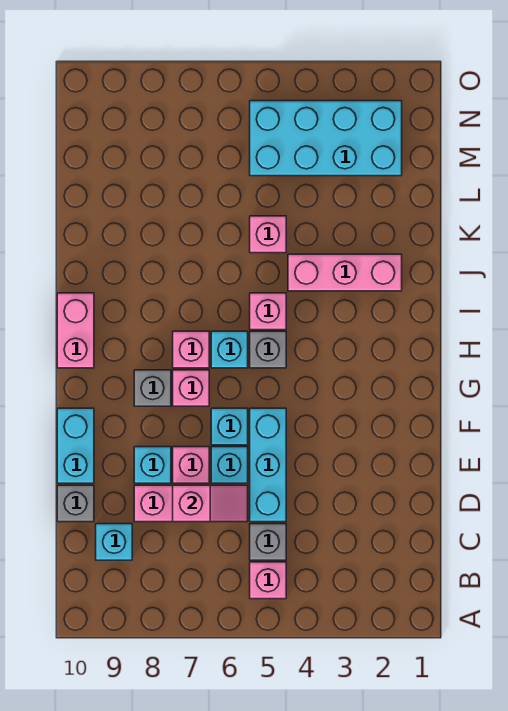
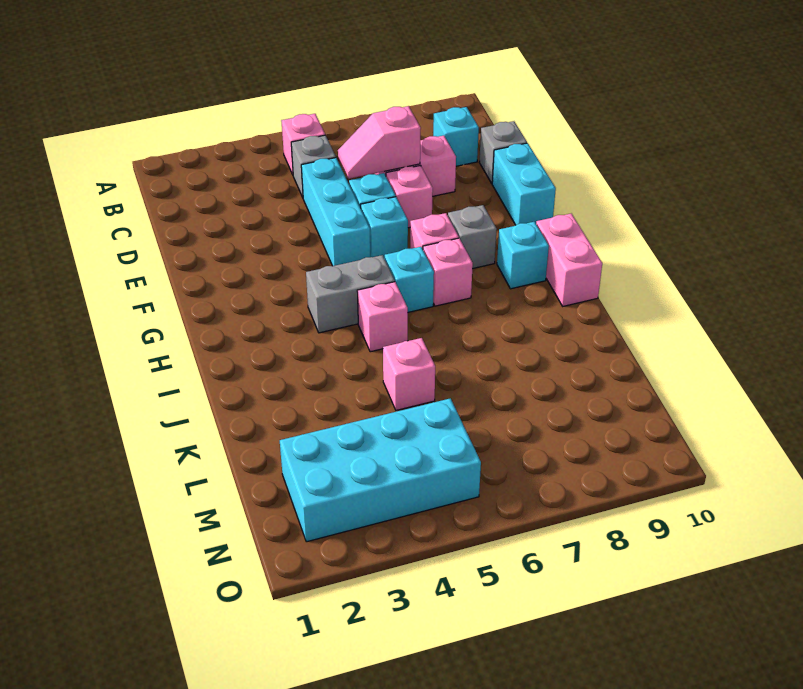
cyan 1x1 brick [134,447,171,483] -> cyan 1x1 brick moved to [497,222,549,289]
grey 1x1 brick [250,331,286,368] -> grey 1x2 brick [306,255,395,333]
pink 1x3 brick [288,254,402,291] -> none

